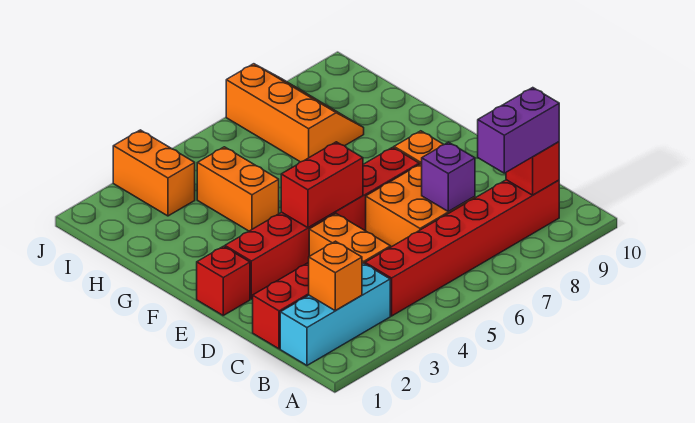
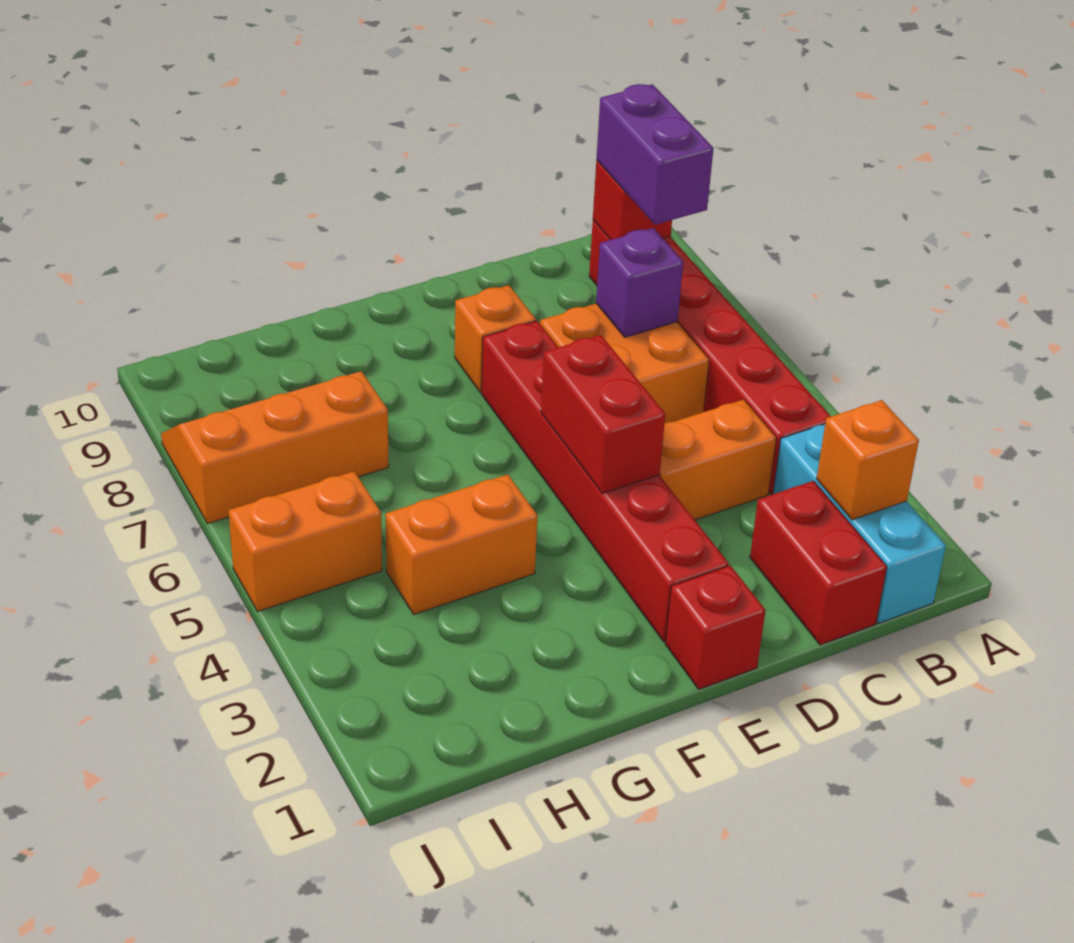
orange 1x2 brick [113,130,195,216] -> orange 1x2 brick moved to [229,471,382,611]

